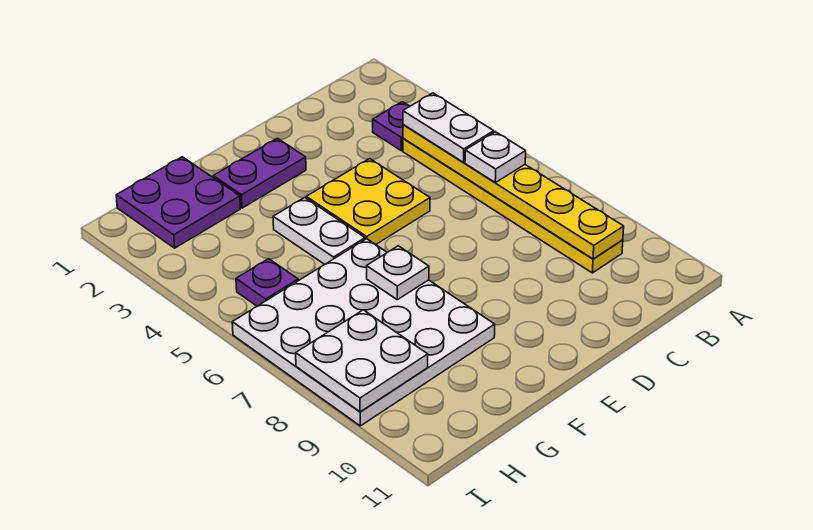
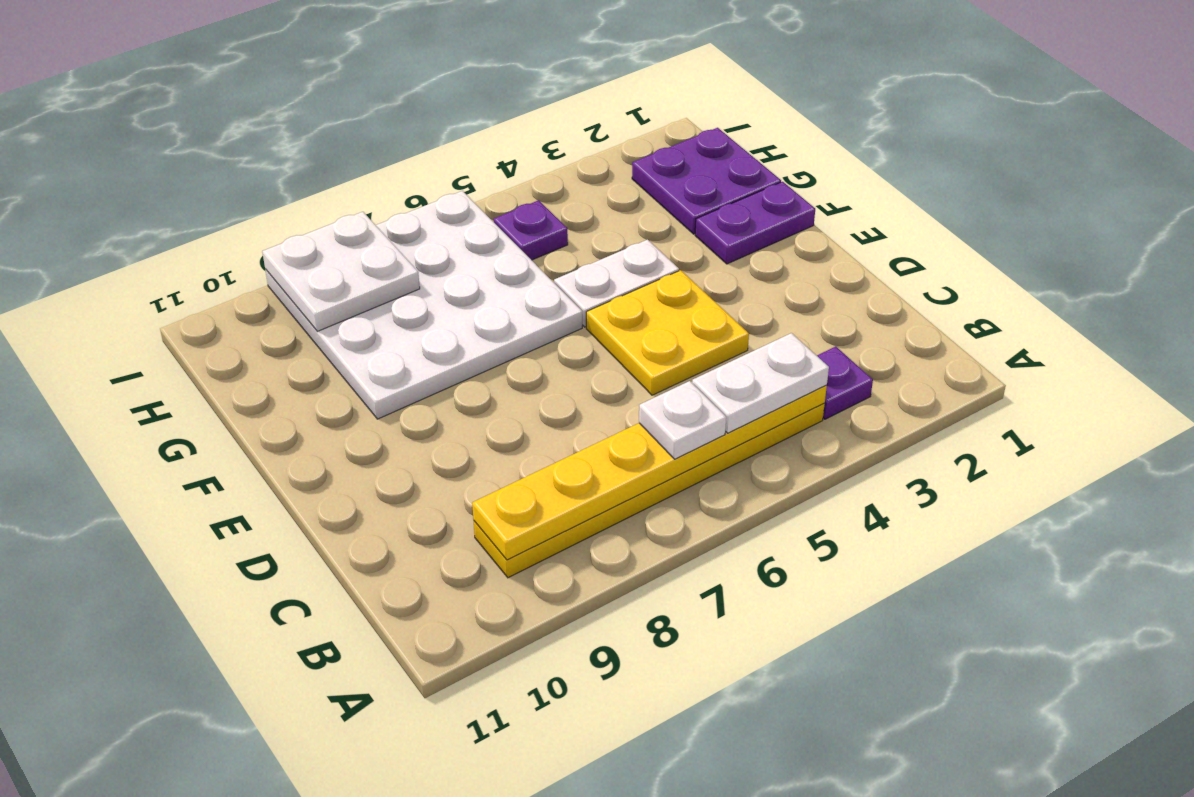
purple 1x2 plate [213,138,306,208] -> purple 1x2 plate turned to [695,182,815,264]
white 1x1 plate [367,246,429,300] -> none

